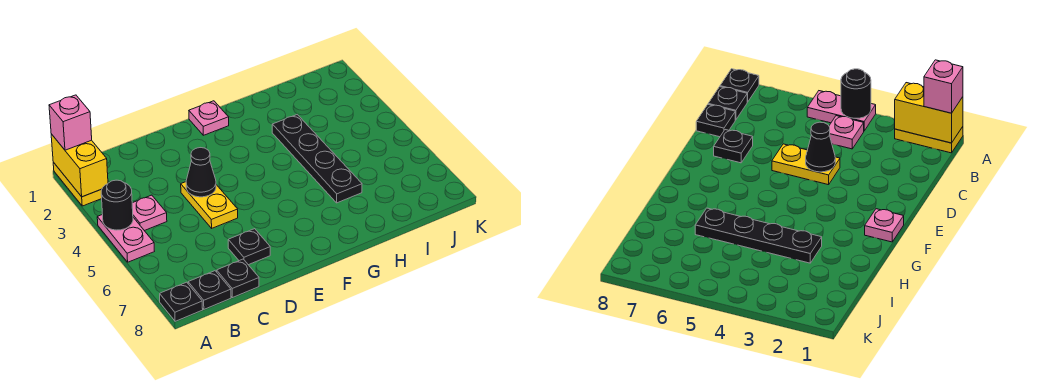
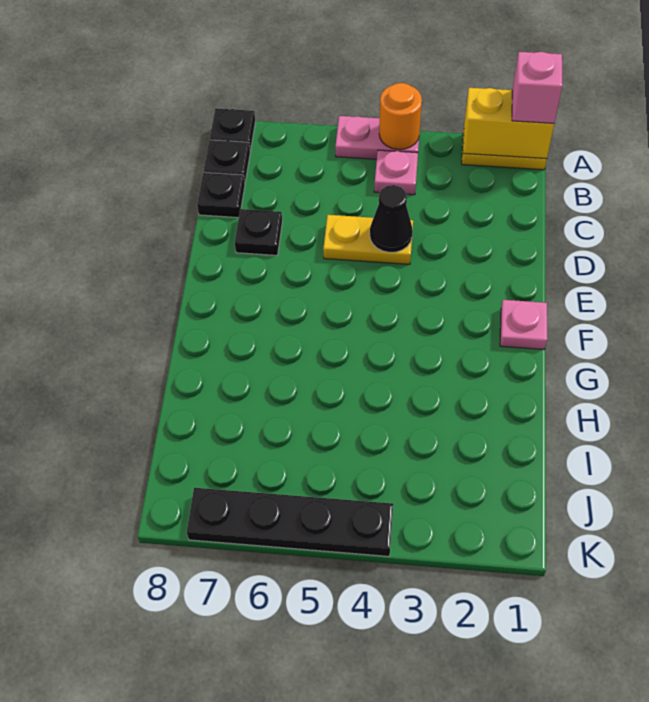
black 1x1 round brick [101,180,133,230] -> orange 1x1 round brick [379,83,422,149]
black 1x4 plate [272,115,362,203] -> black 1x4 plate moved to [187,488,393,556]

